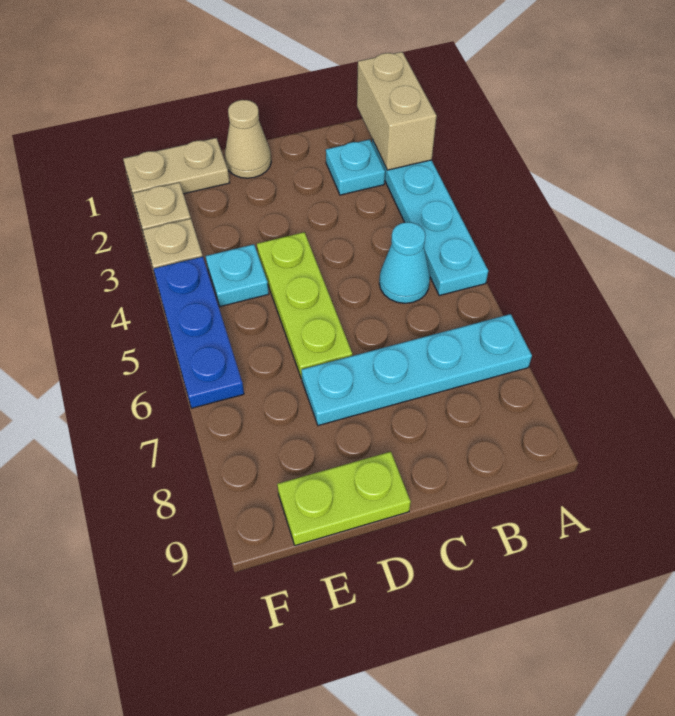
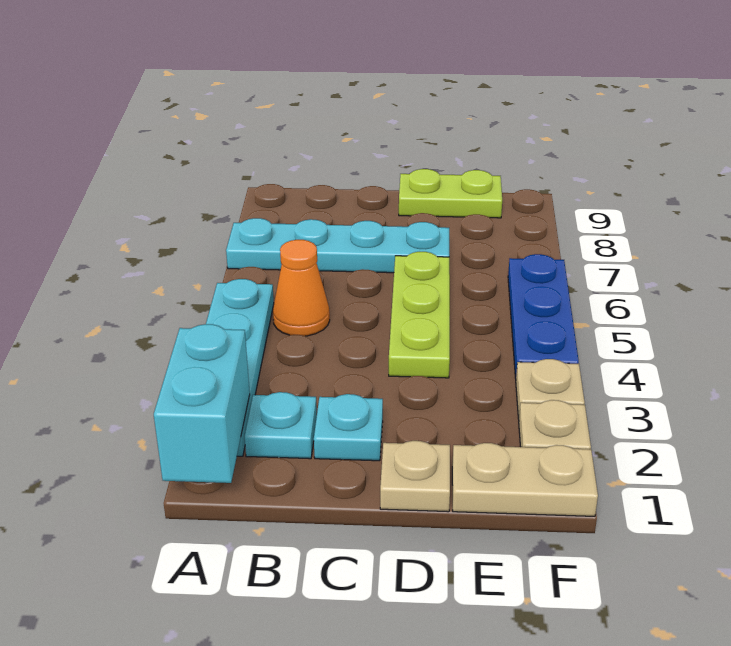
tan 1x2 brick [357,52,437,170] -> cyan 1x2 brick [154,324,250,483]
cyan 1x1 cone [379,222,430,303] -> orange 1x1 cone [273,240,330,336]
tan 1x1 cone [225,100,271,178] -> tan 1x1 plate [380,441,450,512]
cyan 1x1 plate [206,244,269,307] -> cyan 1x1 plate moved to [314,394,383,461]

